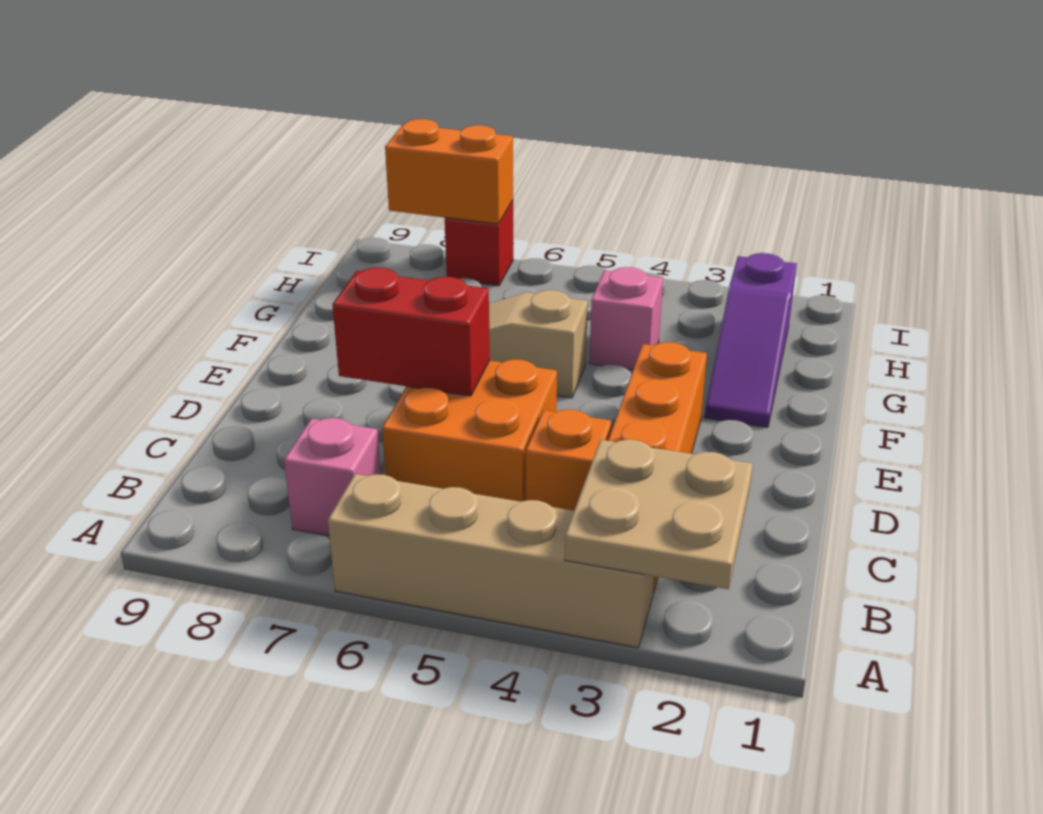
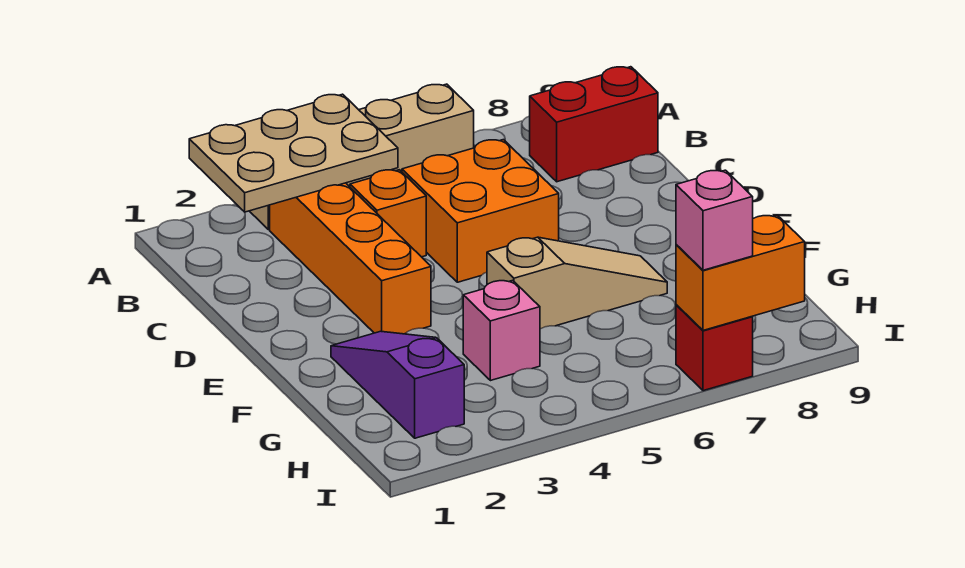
tan 2x2 plate [565,440,753,589] -> tan 2x3 plate [189,94,398,212]
pink 1x1 brick [284,418,381,536] -> pink 1x1 brick moved to [676,170,753,270]
red 1x2 brick [332,267,490,396] -> red 1x2 brick moved to [530,67,658,182]

